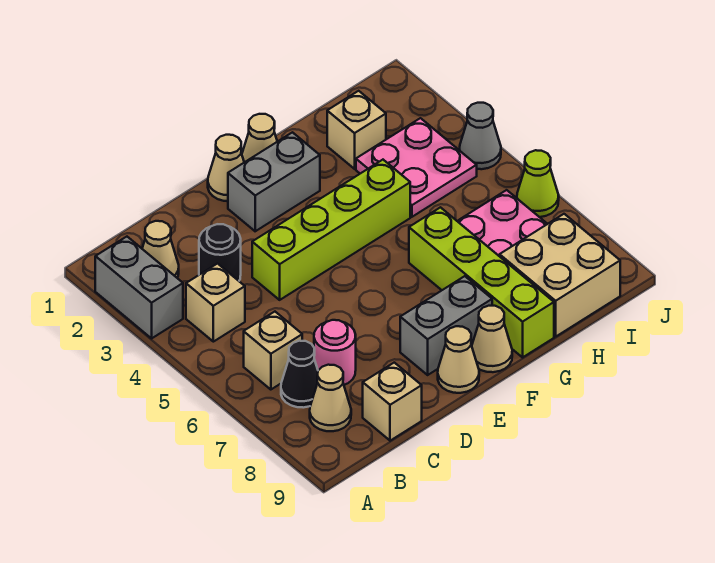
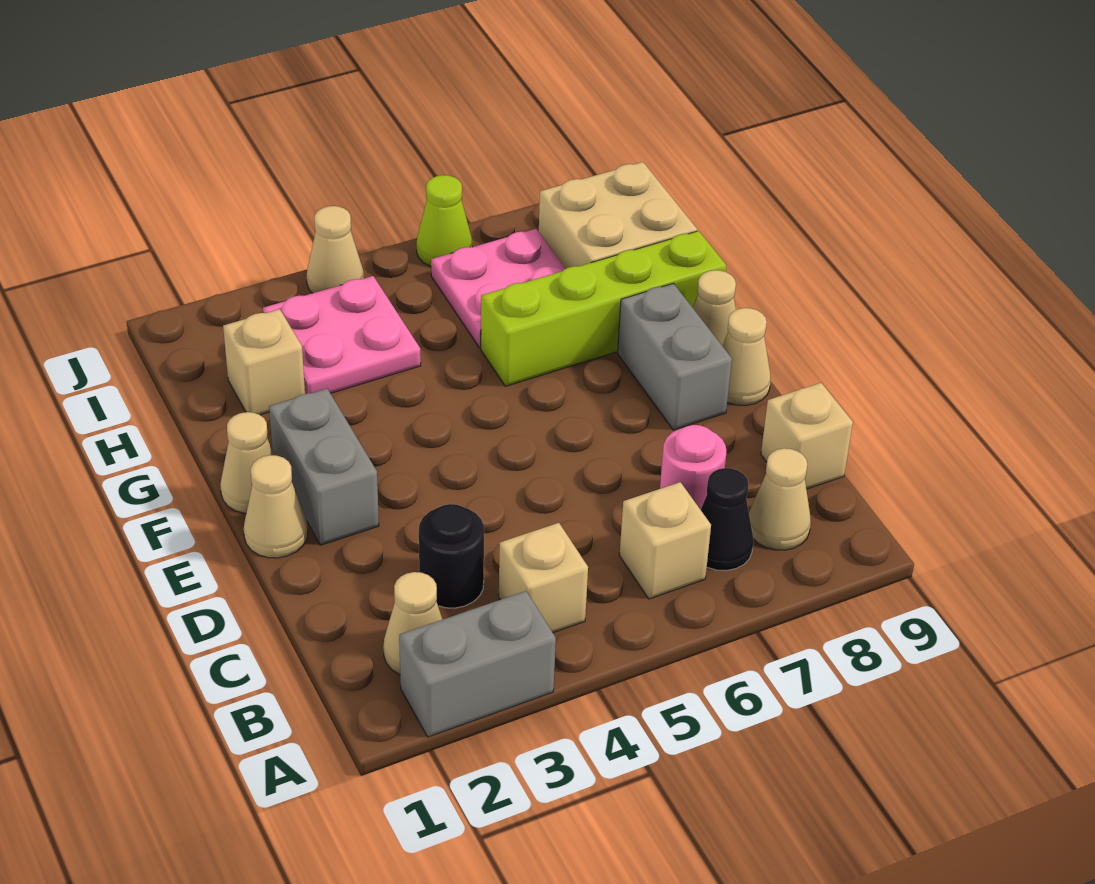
lime 1x4 brick [252,160,410,300] -> none
grey 1x1 cone [459,103,501,169] -> tan 1x1 cone [307,206,364,293]

